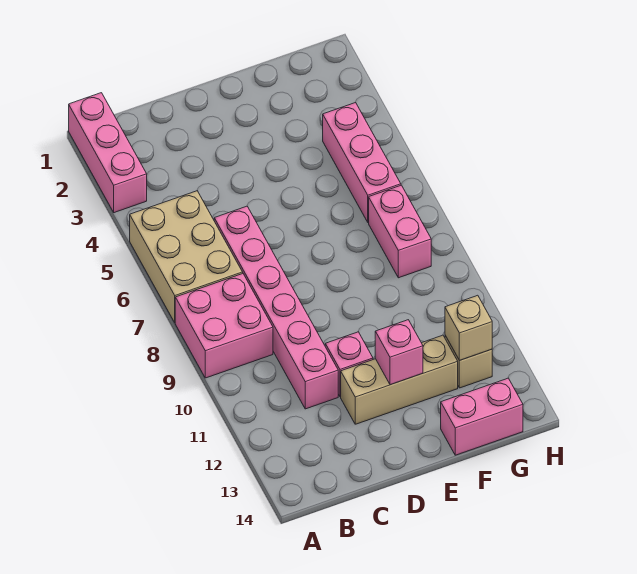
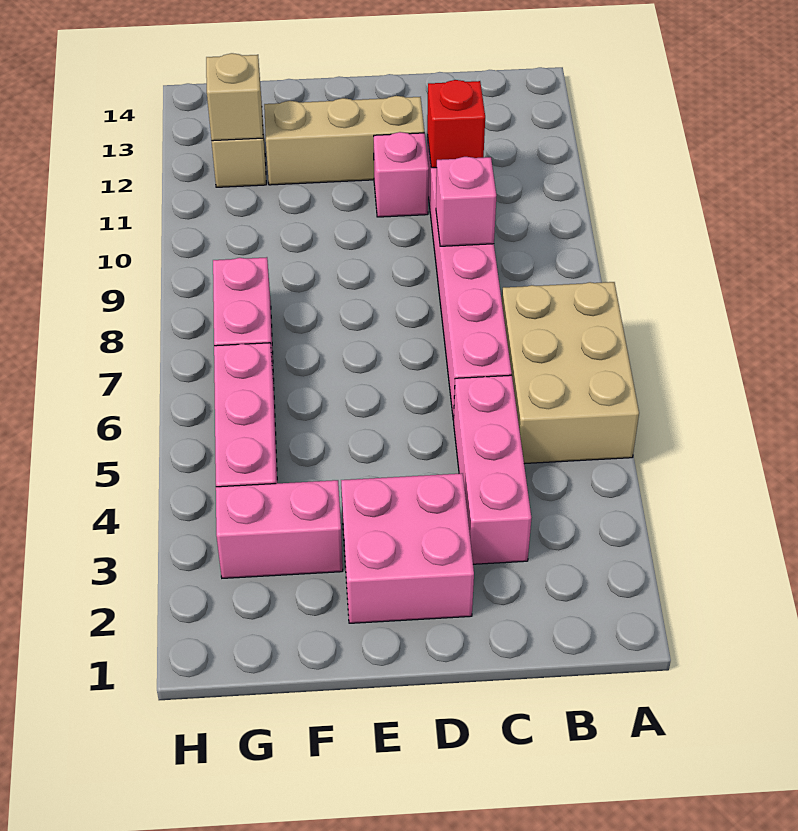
pink 1x3 brick [69,93,147,213] -> pink 1x3 brick moved to [454,375,531,564]
pink 2x2 brick [175,274,273,378] -> pink 2x2 brick moved to [341,473,474,623]
none -> red 1x1 brick [427,80,485,168]
pink 1x1 brick [375,320,423,385] -> pink 1x1 brick moved to [436,157,496,246]
pink 1x2 brick [441,378,523,455] -> pink 1x2 brick moved to [216,480,343,578]

